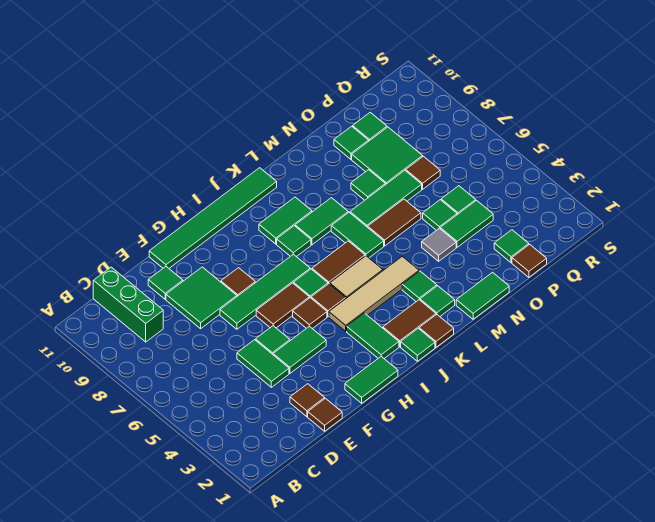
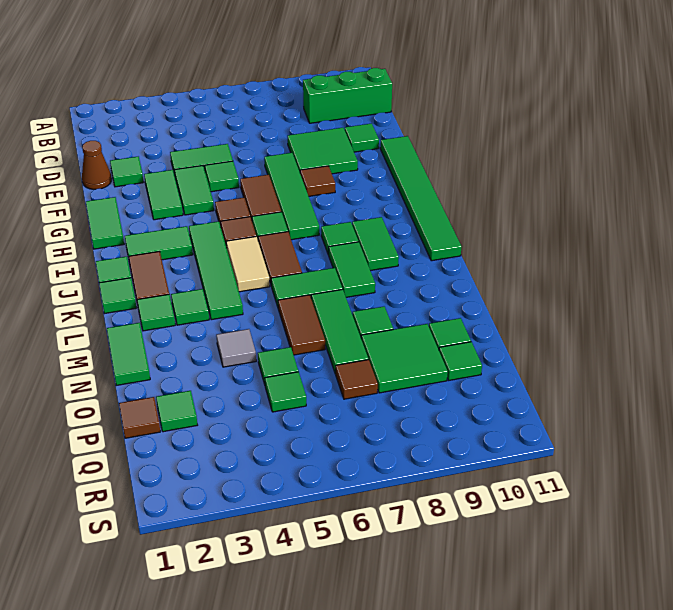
brown 1x1 tile [308,398,342,431] -> brown 1x1 cone [82,141,112,189]
brown 1x1 tile [290,384,325,417] -> green 1x1 tile [110,157,143,187]
tan 1x4 tile [329,256,419,331] -> green 1x4 tile [189,221,243,320]
brown 1x1 tile [419,315,454,347] -> green 1x1 tile [99,278,136,314]
green 1x2 tile [440,200,493,247] -> green 1x2 tile moved to [144,170,183,220]

